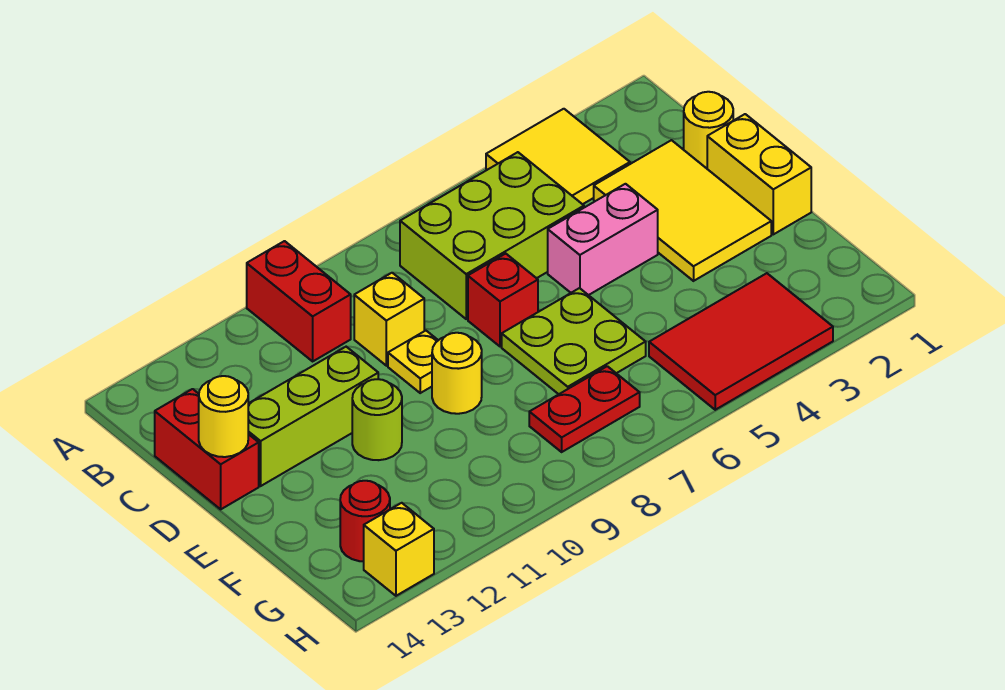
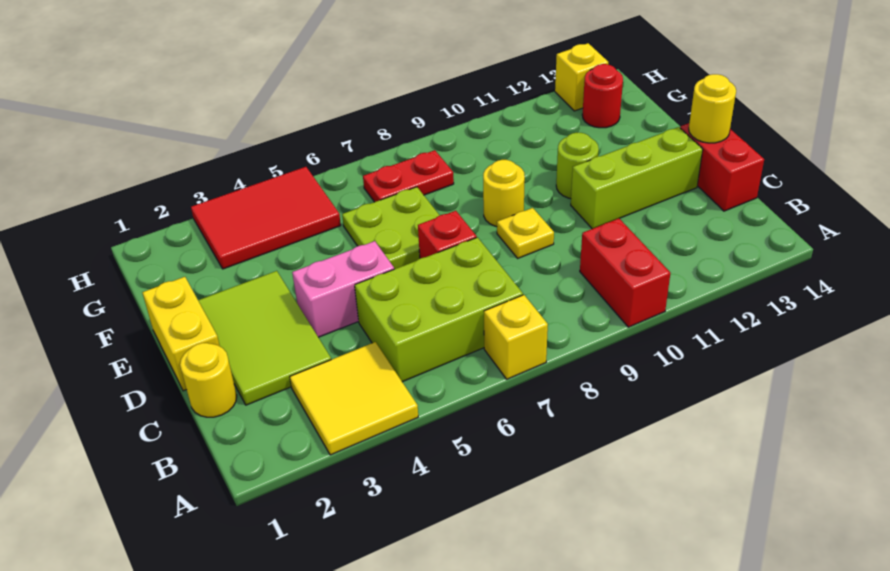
yellow 2x3 tile [594,140,771,281] -> lime 2x3 tile [198,271,331,405]
yellow 1x1 brick [354,273,424,366] -> yellow 1x1 brick moved to [484,295,548,379]

